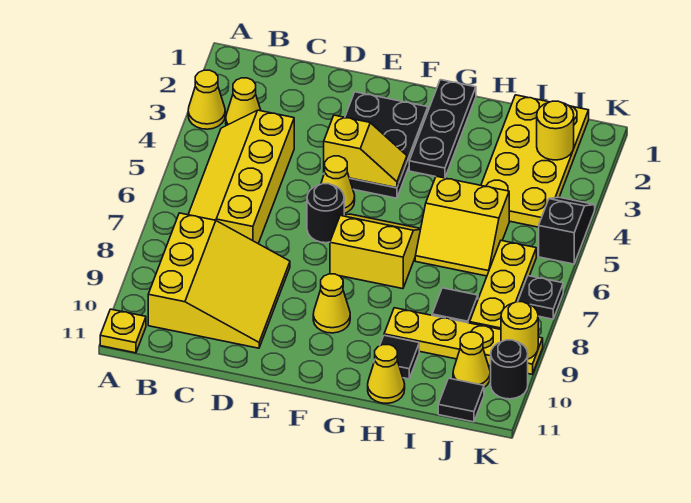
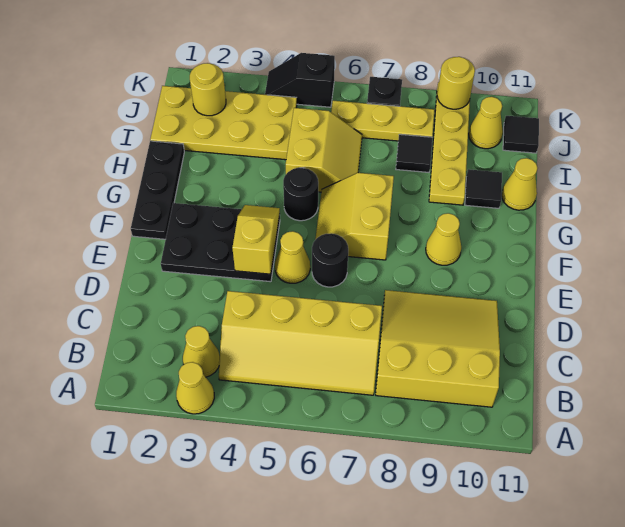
yellow 1x1 plate [100,309,146,353] -> none
black 1x3 plate [409,80,476,178] -> black 1x3 plate turned to [131,141,184,239]
black 1x1 round brick [491,340,528,399] -> black 1x1 round brick moved to [283,168,318,221]

